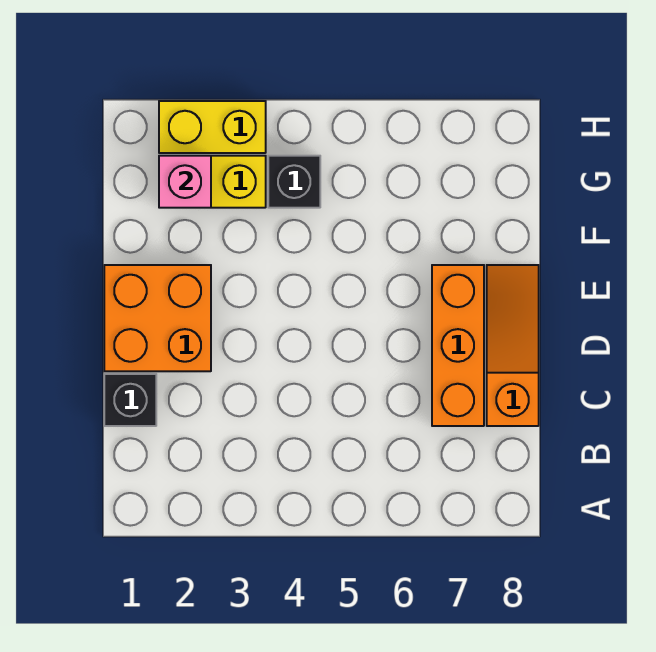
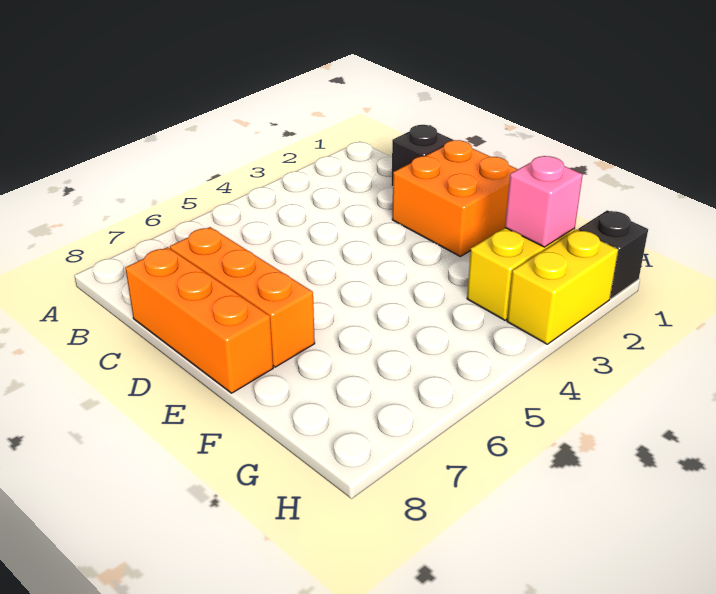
orange 1x3 slope [487,265,539,426] -> orange 1x3 brick [125,247,273,393]
black 1x1 brick [268,156,320,208] -> black 1x1 brick moved to [578,210,648,299]

